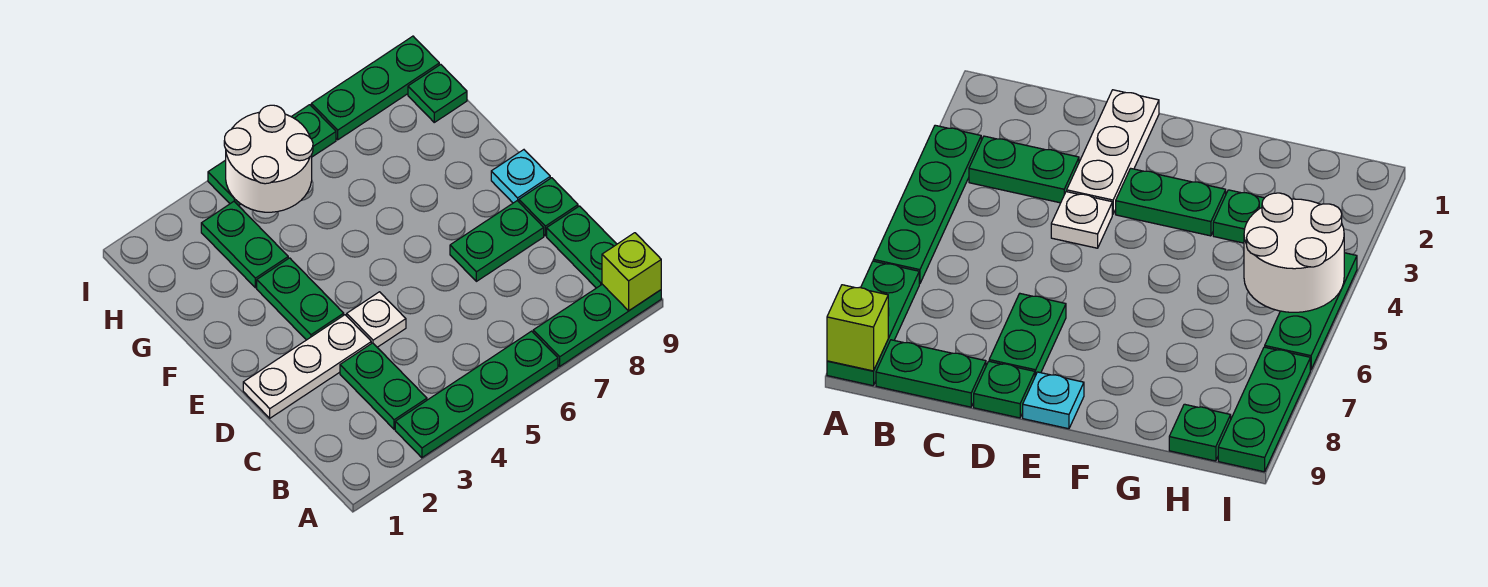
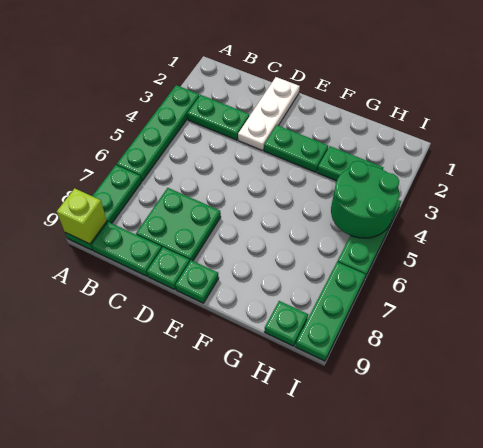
white 1x1 plate [347,292,406,347] -> none
green 1x2 plate [450,201,544,281] -> green 2x2 plate [136,188,221,261]
cyan 1x1 plate [491,150,550,203] -> green 1x1 plate [175,260,219,303]
white 2x2 round brick [224,105,313,212] -> green 2x2 round brick [331,161,399,238]

